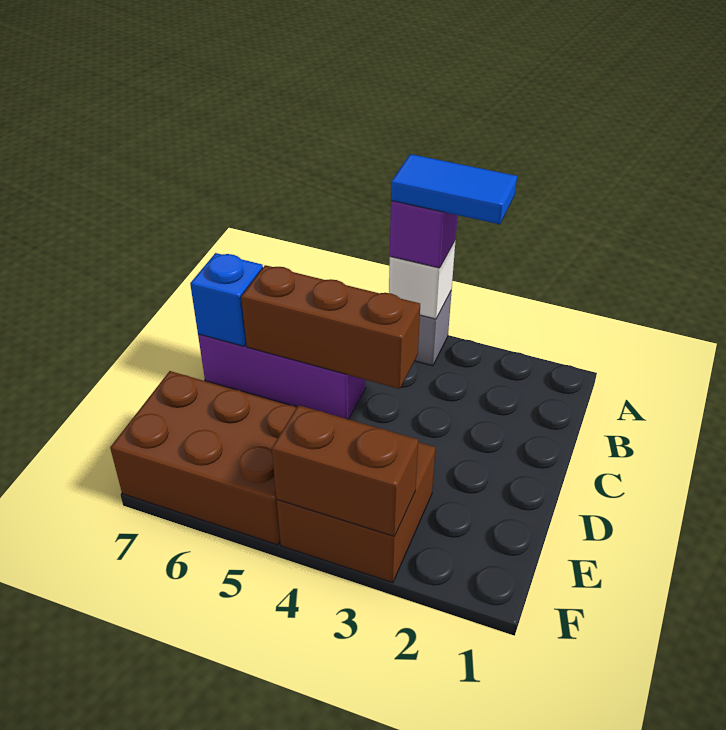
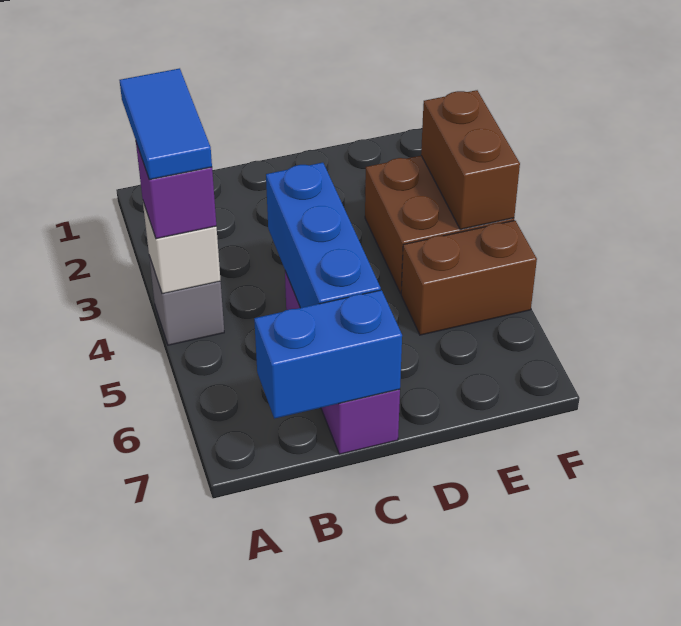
brown 1x3 brick [241,265,420,389] -> blue 1x3 brick [266,163,381,308]
blue 1x1 brick [190,253,263,346] -> blue 1x2 brick [254,290,402,419]
brown 2x3 brick [110,371,297,545] -> brown 1x2 brick [401,220,537,335]

